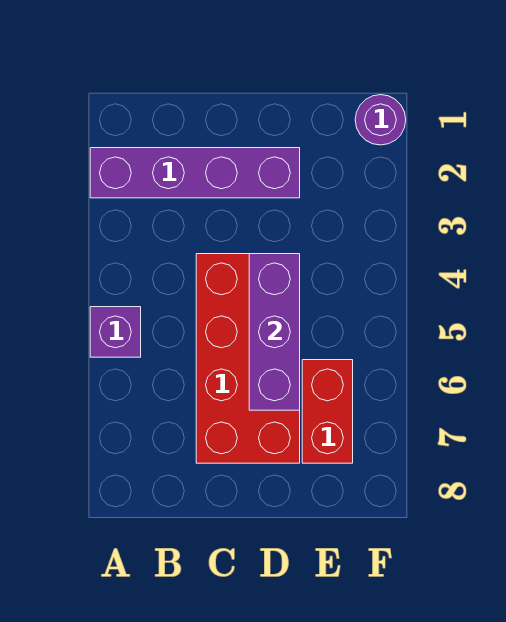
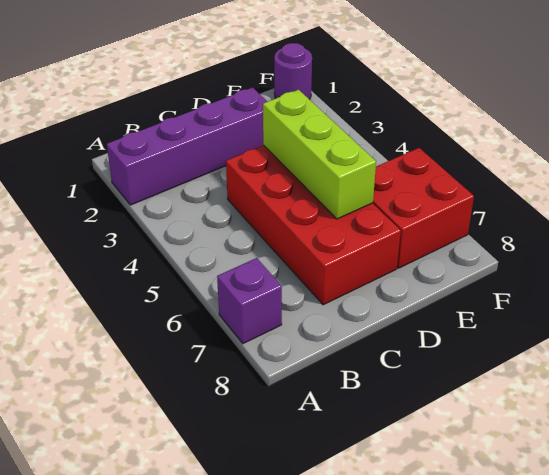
purple 1x1 brick [90,307,141,357] -> purple 1x1 brick moved to [217,258,282,344]
purple 1x3 brick [249,254,300,410] -> lime 1x3 brick [263,90,376,219]
red 1x2 brick [302,360,353,463] -> red 2x2 brick [373,148,474,268]

